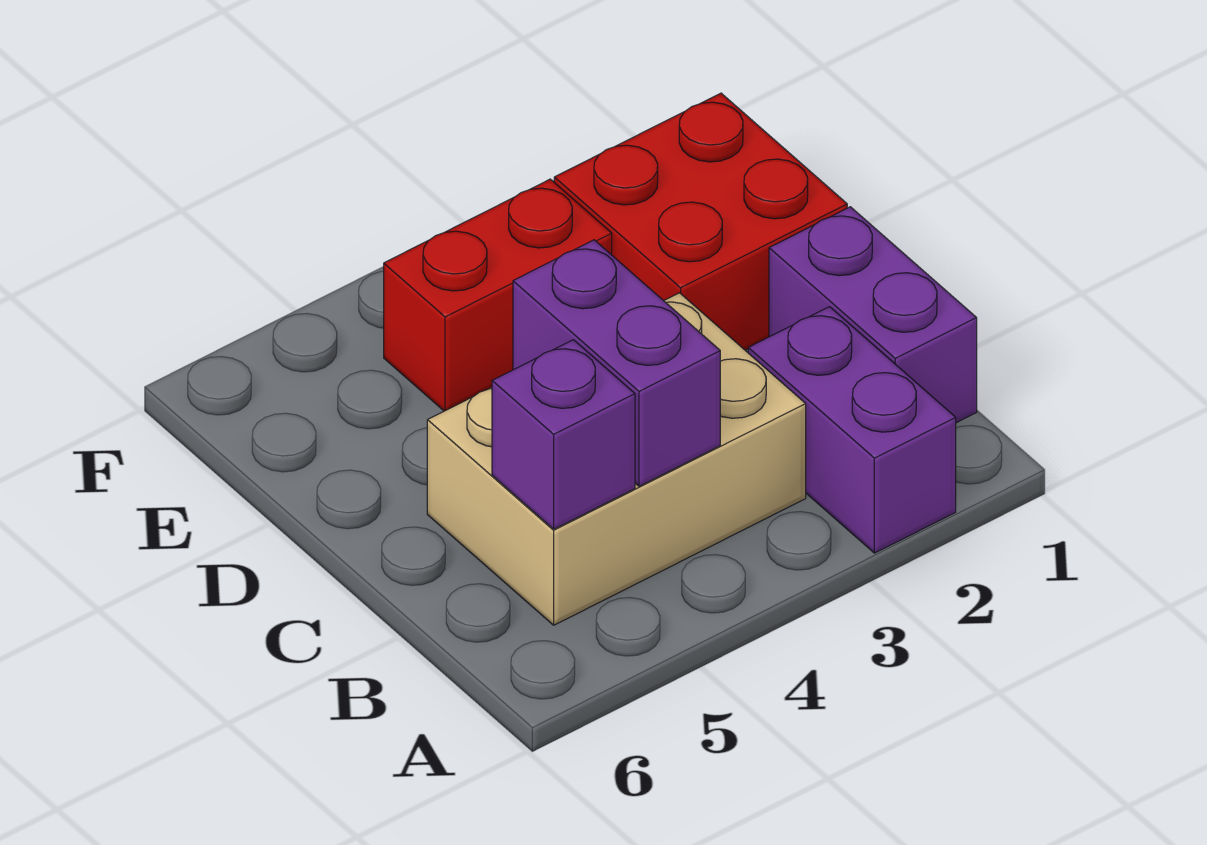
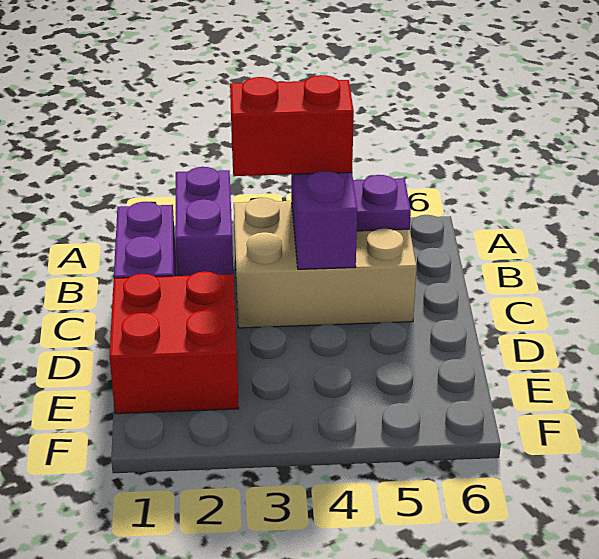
purple 1x1 brick [492,340,635,529] -> purple 1x1 plate [353,175,411,231]
red 1x2 brick [384,179,612,411] -> red 1x2 brick moved to [230,75,354,176]

